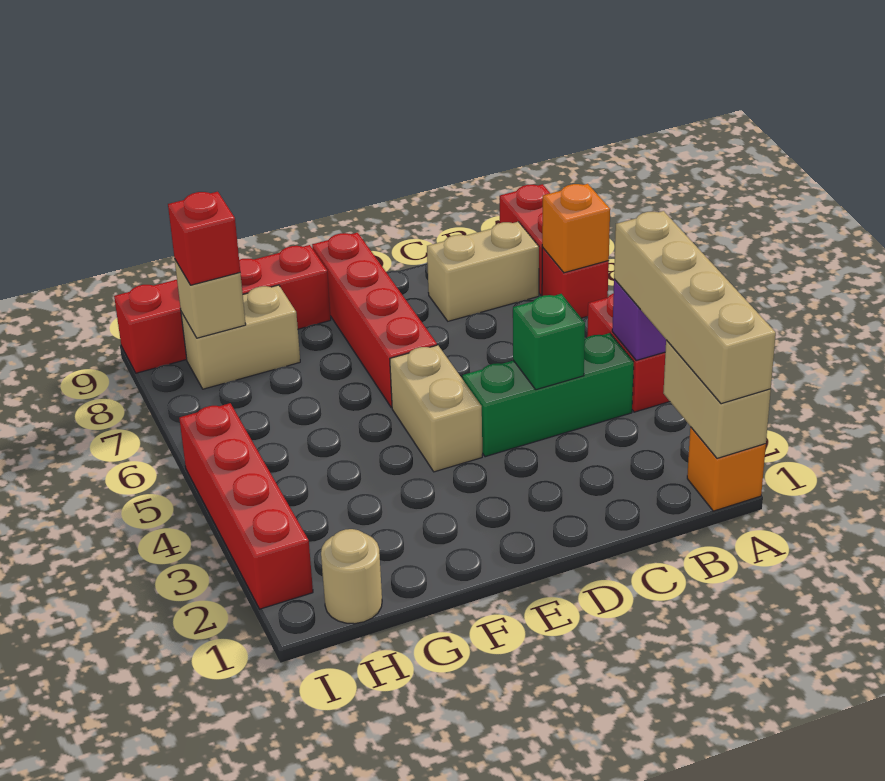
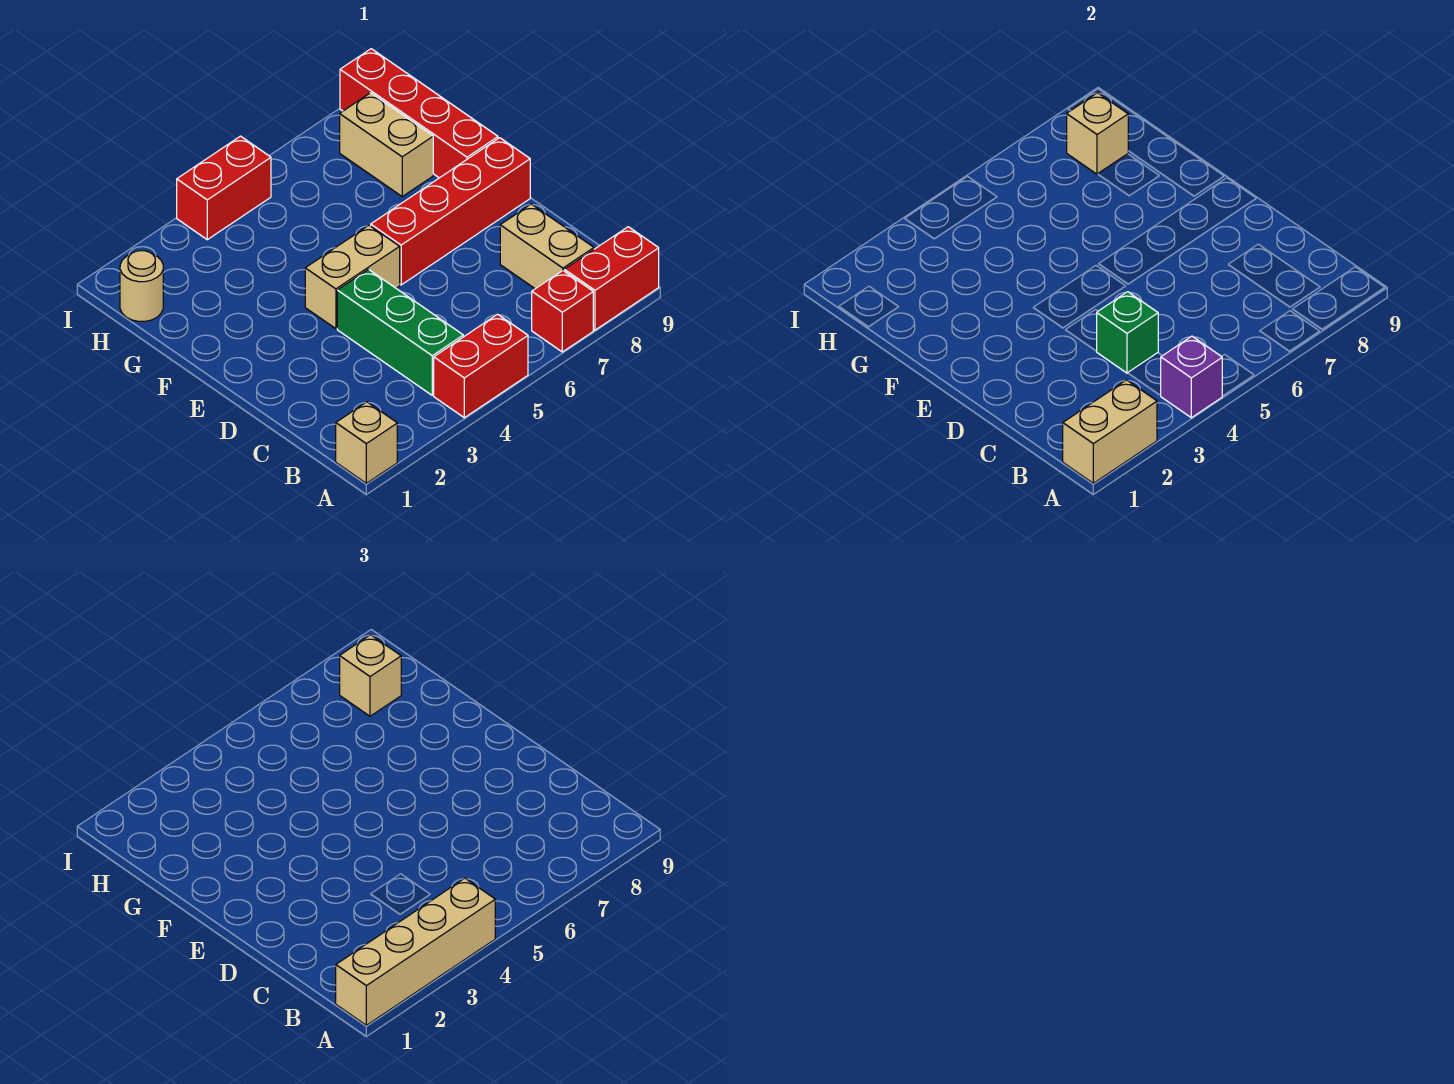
orange 1x1 brick [687,427,766,511] -> tan 1x1 brick [336,402,397,483]
orange 1x1 brick [542,184,610,273] -> none
red 1x1 brick [168,192,240,285] -> tan 1x1 brick [340,635,401,716]
red 1x4 brick [179,403,313,609] -> red 1x2 brick [177,136,271,240]

